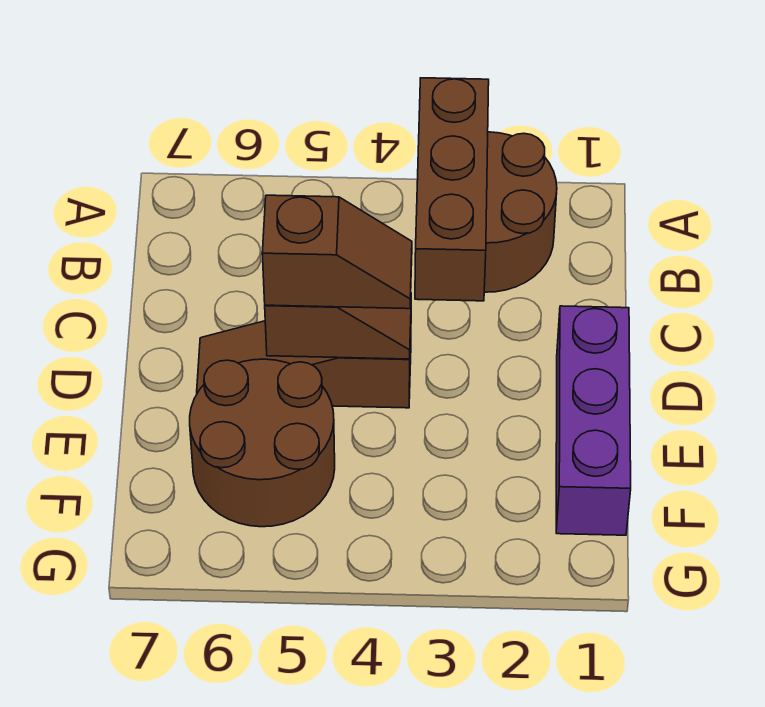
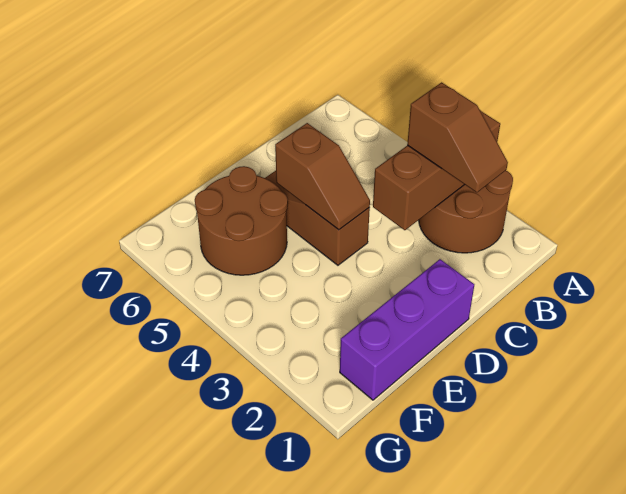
brown 1x2 slope [262,195,412,309] -> brown 1x2 slope moved to [407,82,508,192]

